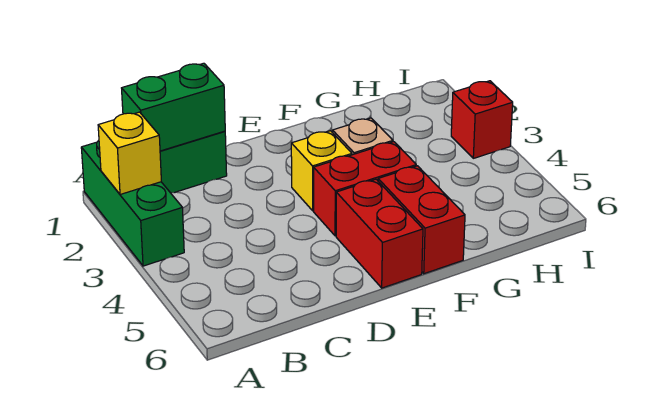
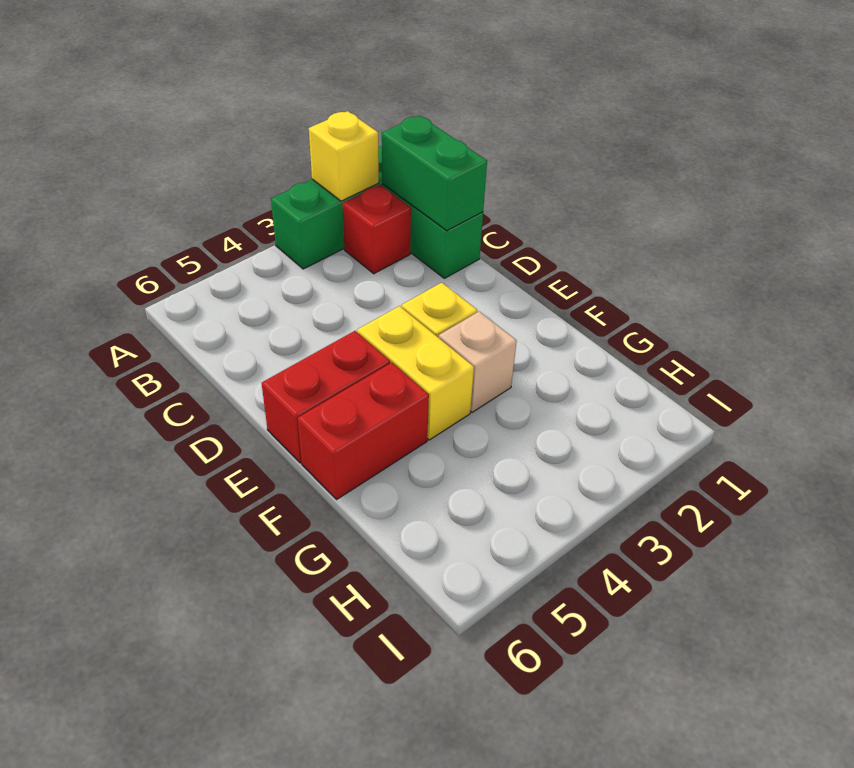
red 1x2 brick [314,142,416,236] -> yellow 1x2 brick [357,306,474,440]
red 1x1 brick [451,81,513,158] -> red 1x1 brick moved to [343,185,411,274]

